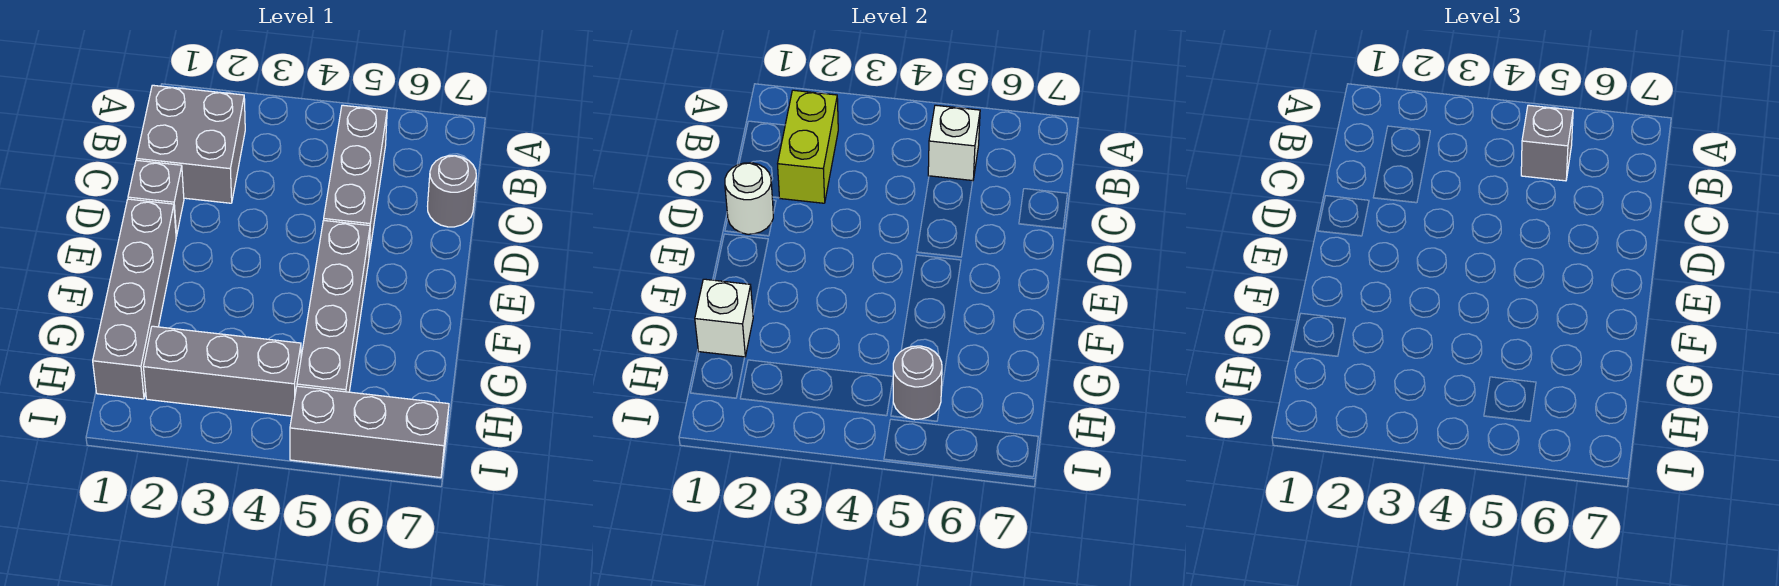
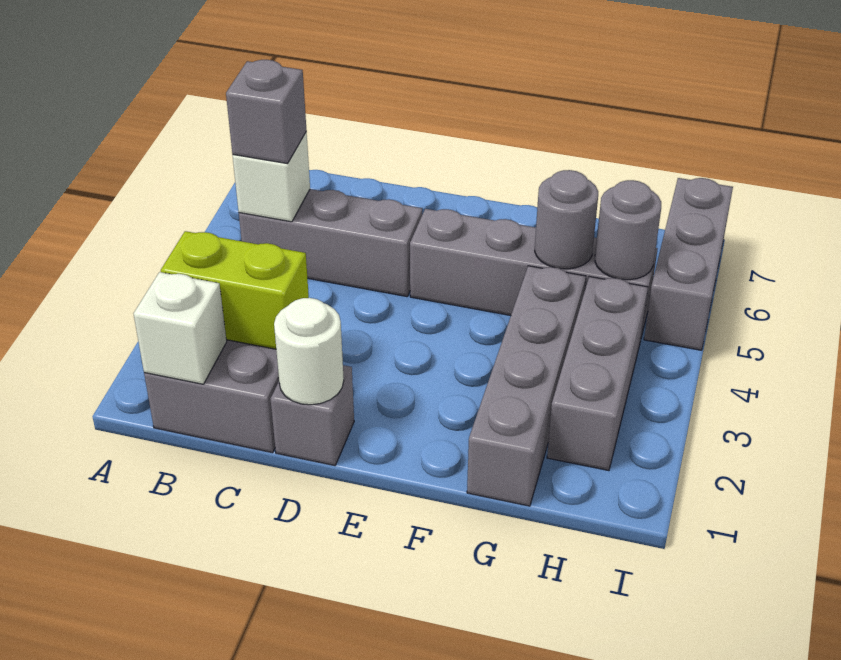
grey 1x1 round brick [428,156,476,227] -> grey 1x1 round brick moved to [535,170,598,269]
grey 1x4 brick [93,199,176,399] -> grey 1x4 brick turned to [467,266,586,506]
white 1x1 brick [695,279,753,357] -> white 1x1 brick moved to [134,272,227,384]

